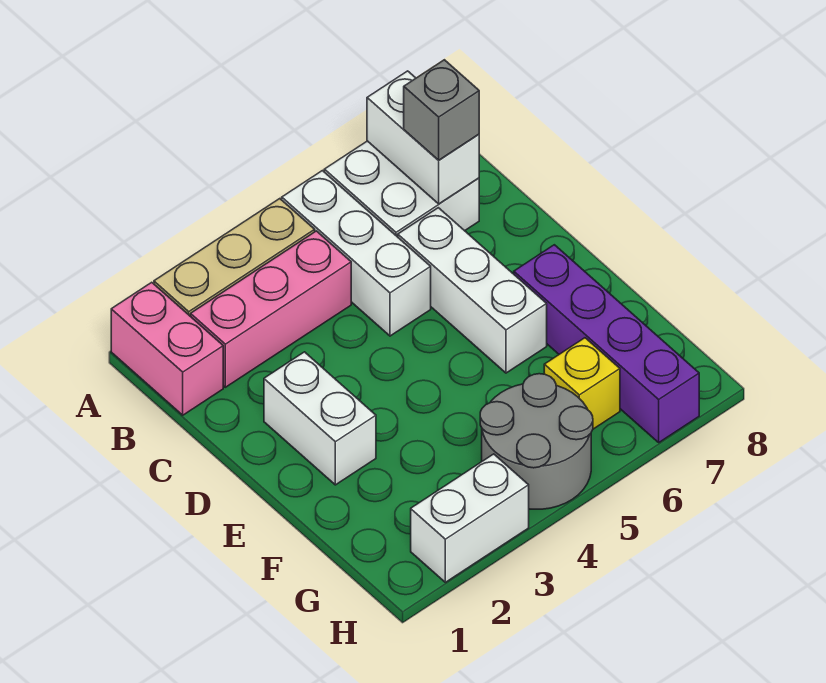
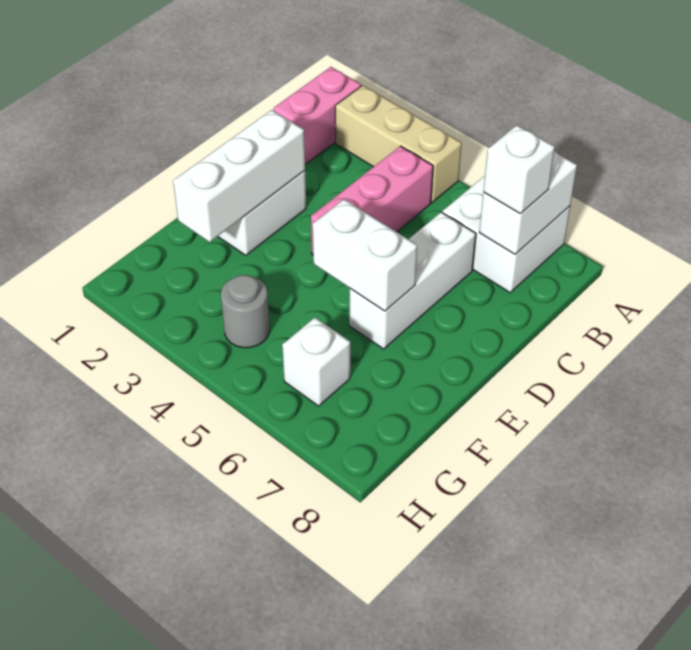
white 1x3 brick [282,171,431,336] -> white 1x3 brick moved to [173,110,305,242]
pink 1x3 brick [191,231,351,387] -> pink 1x3 brick turned to [311,146,433,255]
grey 1x1 brick [404,60,479,160] -> white 1x1 brick [483,125,555,213]
purple 1x4 brick [514,245,699,442] -> none
grey 2x2 round brick [480,374,593,509] -> grey 1x1 round brick [221,275,270,348]
yellow 1x1 brick [544,338,620,429] -> white 1x1 brick [282,318,350,406]
white 1x2 brick [411,454,529,582] -> white 1x2 brick moved to [313,199,417,311]

